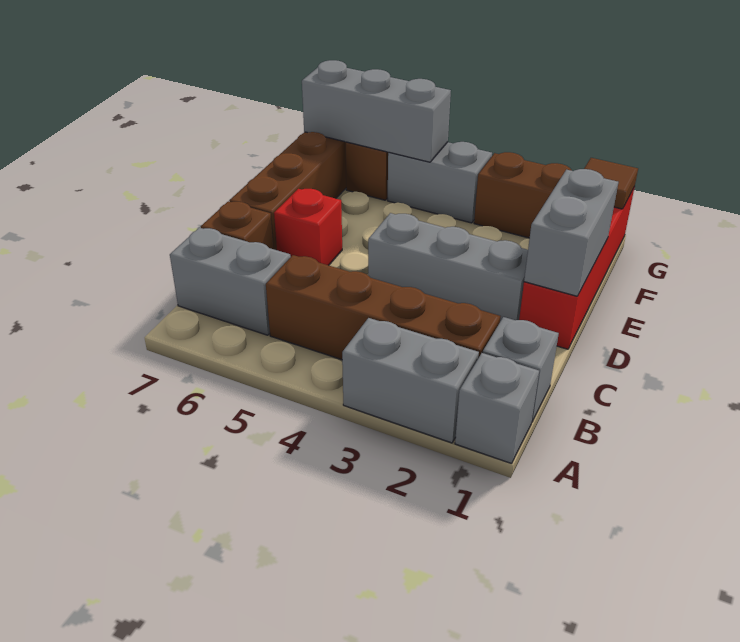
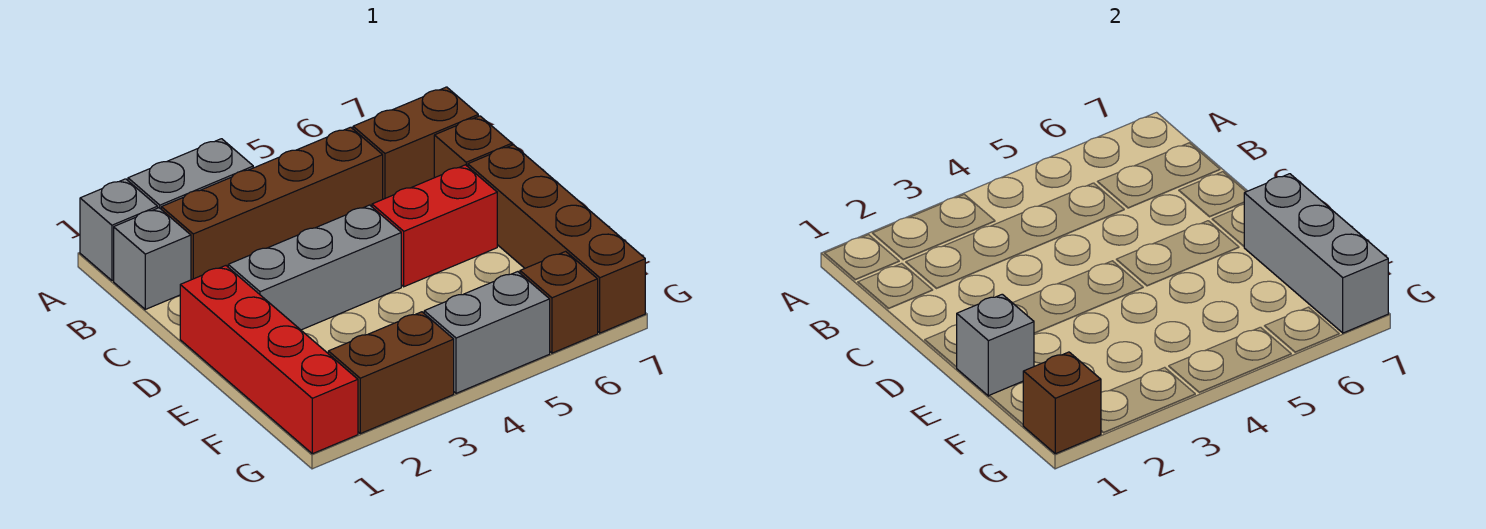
grey 1x2 brick [170,228,291,335] -> brown 1x2 brick [353,87,478,199]
grey 1x2 brick [524,169,618,296] -> grey 1x1 brick [957,294,1034,396]
red 1x1 brick [274,189,342,265] -> red 1x2 brick [372,165,497,287]
brown 1x1 tile [584,158,638,209] -> brown 1x1 brick [1023,352,1101,454]
grey 1x3 brick [302,60,451,162] -> grey 1x3 brick turned to [1244,174,1388,333]

